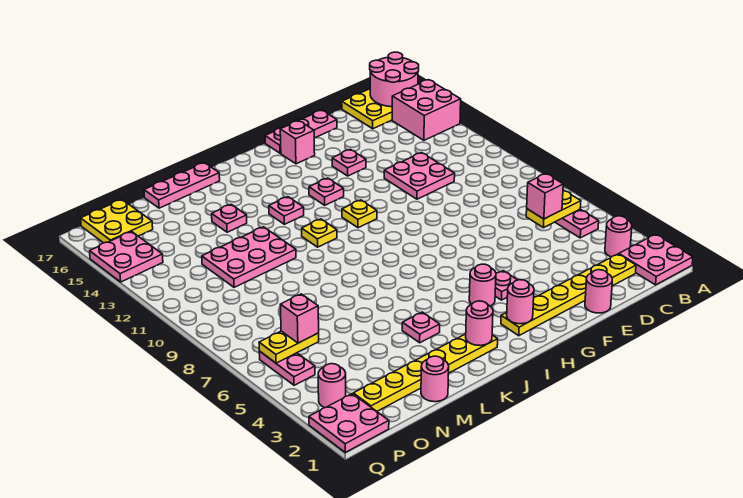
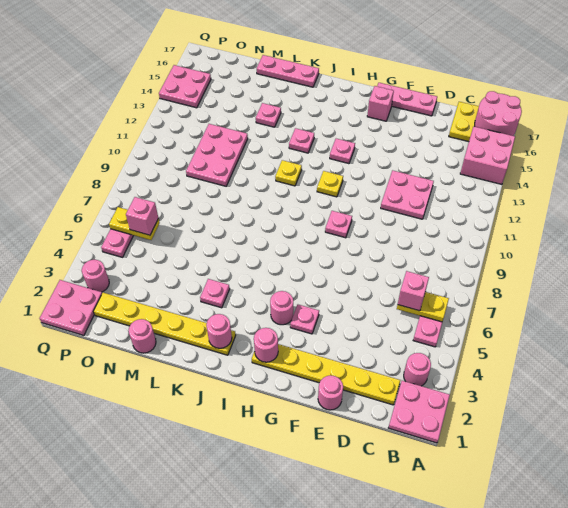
pink 1x1 plate [332,150,366,176] -> pink 1x1 plate moved to [325,211,352,238]
pink 2x3 plate [202,227,296,287] -> pink 2x3 plate turned to [186,124,248,186]
yellow 2x2 plate [81,200,153,243] -> none

